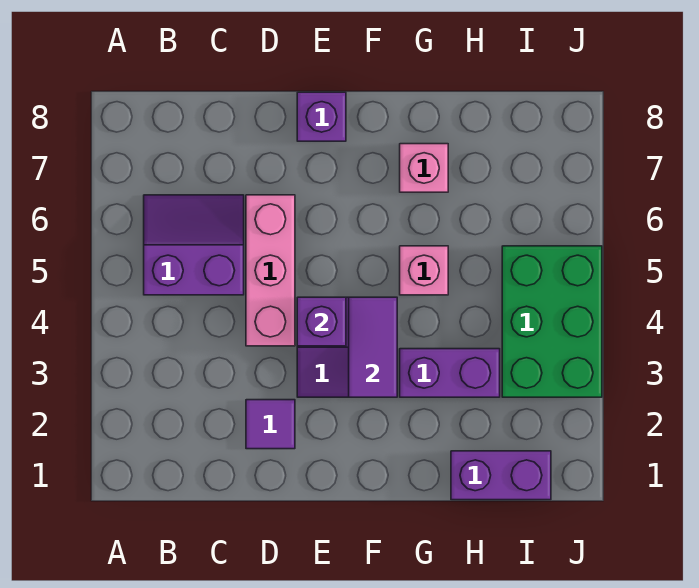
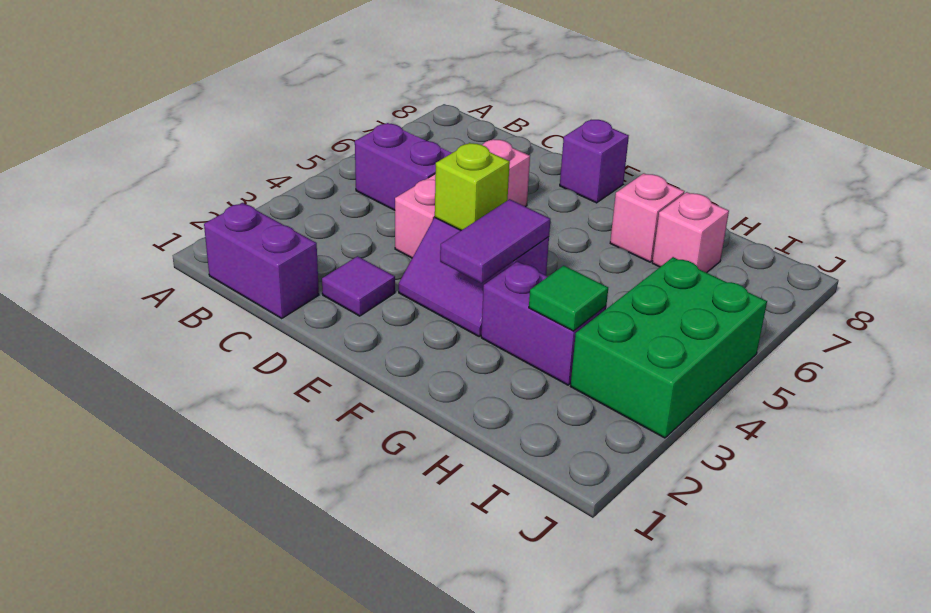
purple 1x1 brick [297,297,346,346] -> lime 1x1 brick [435,143,510,230]
pink 1x1 brick [400,246,448,295] -> pink 1x1 brick moved to [652,192,729,273]
purple 1x2 brick [451,451,551,500] -> purple 1x2 brick moved to [204,203,319,318]
none -> green 1x1 tile [529,266,608,331]

